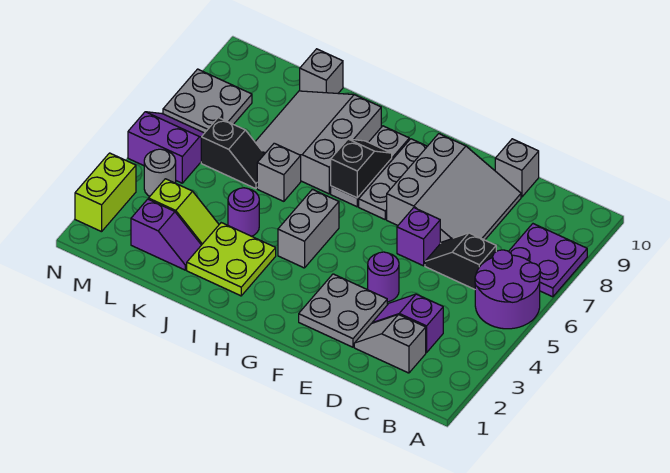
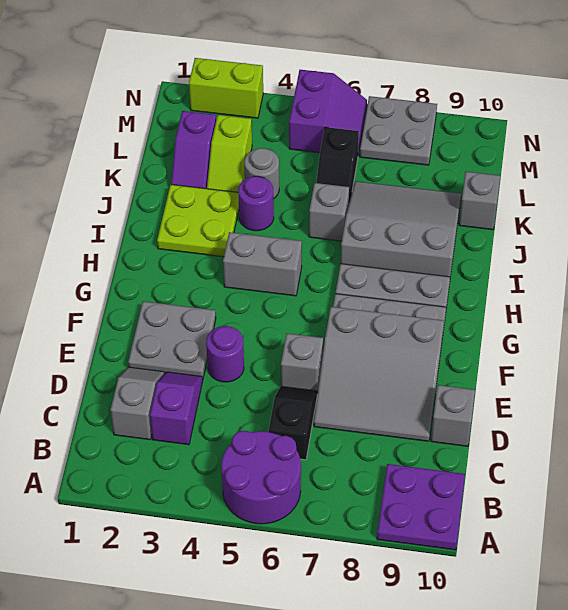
purple 2x2 plate [509,224,587,297] -> purple 2x2 plate moved to [377,464,465,550]
purple 1x1 brick [397,208,440,266] -> grey 1x1 brick [281,333,323,394]
black 1x2 slope [331,139,392,198] -> none
grey 1x1 round brick [144,149,176,196] -> grey 1x1 round brick moved to [244,148,279,199]

